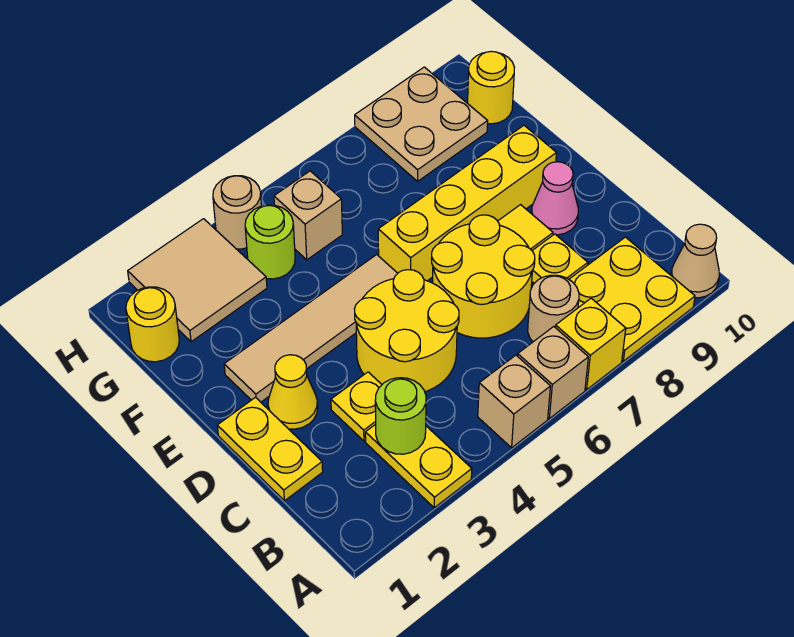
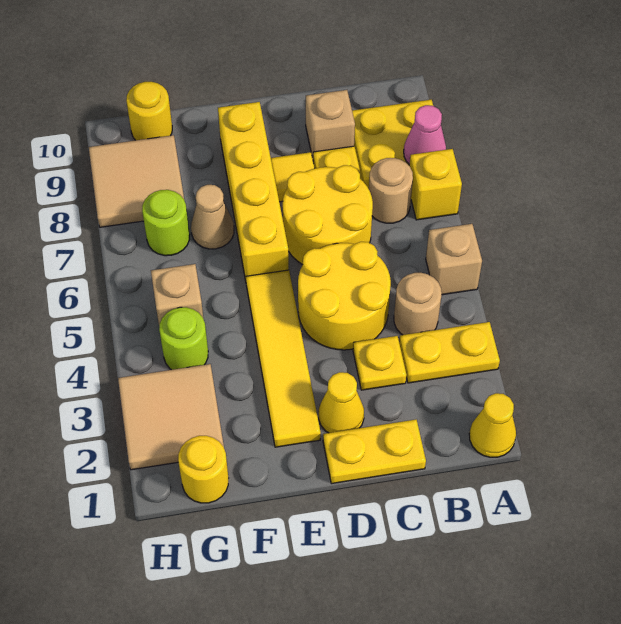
none -> yellow 1x1 cone [469,393,516,457]
tan 1x1 brick [518,327,588,418] -> tan 1x1 brick moved to [306,90,355,158]
tan 1x1 cone [671,224,719,298] -> tan 1x1 cone moved to [191,185,234,249]
lime 1x1 round brick [375,378,426,454] -> lime 1x1 round brick moved to [142,190,190,256]
pink 1x1 cone [532,162,578,235] -> pink 1x1 cone moved to [404,105,446,165]
tan 1x4 tile [224,255,398,402] -> yellow 1x4 tile [246,270,321,447]
tan 2x2 plate [355,67,488,181] -> tan 2x2 tile [89,135,184,227]
tan 1x1 round brick [213,176,262,249] -> tan 1x1 round brick moved to [394,273,442,335]

